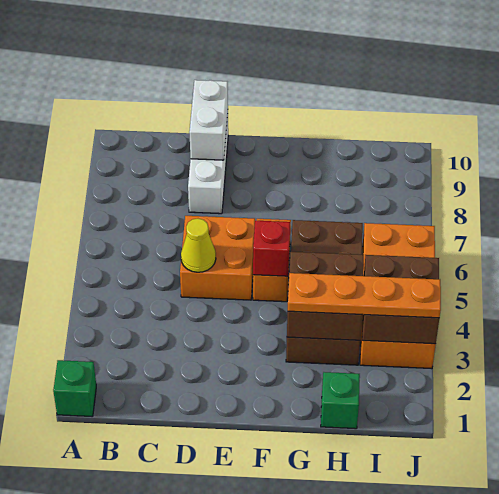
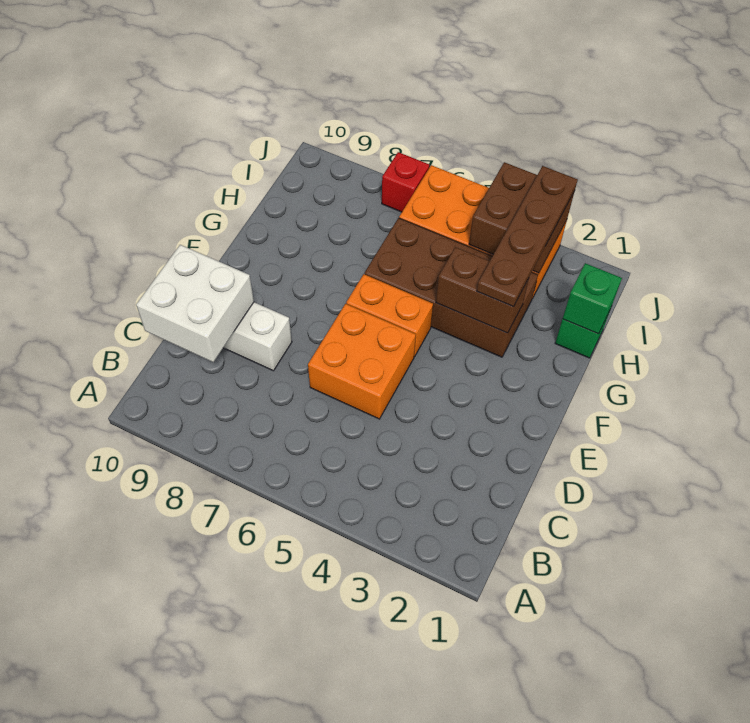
green 1x1 brick [53,360,96,417] -> green 1x1 brick moved to [563,263,622,334]
yellow 1x1 cone [181,219,216,272] -> none
white 1x2 brick [189,80,228,160] -> white 2x2 brick [136,245,254,362]
red 1x1 brick [253,221,290,276] -> red 1x1 brick moved to [382,152,429,212]
brown 2x2 brick [287,252,364,340] -> brown 1x2 brick [436,247,529,333]
orange 1x4 plate [288,273,441,318] -> brown 1x4 plate [477,166,578,307]

